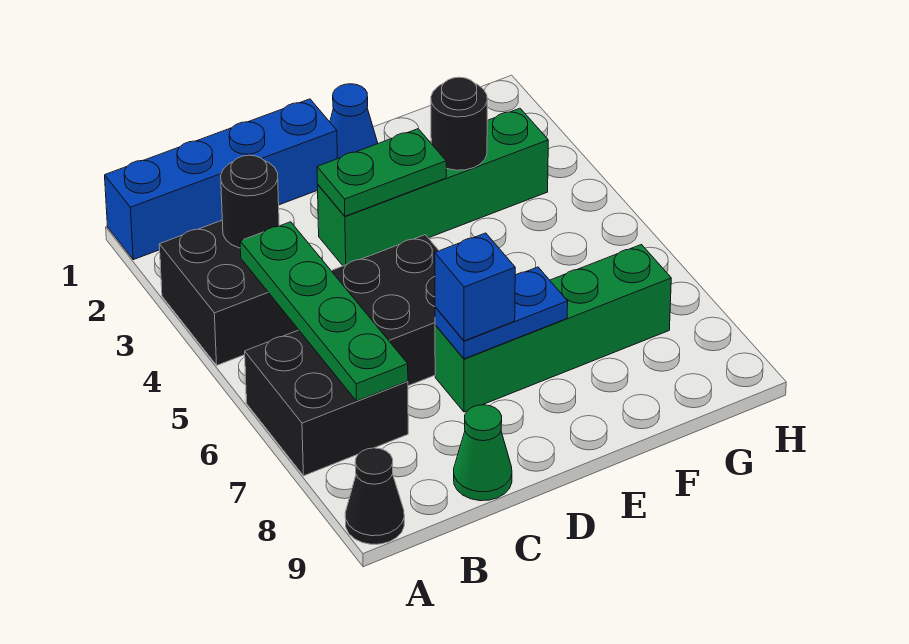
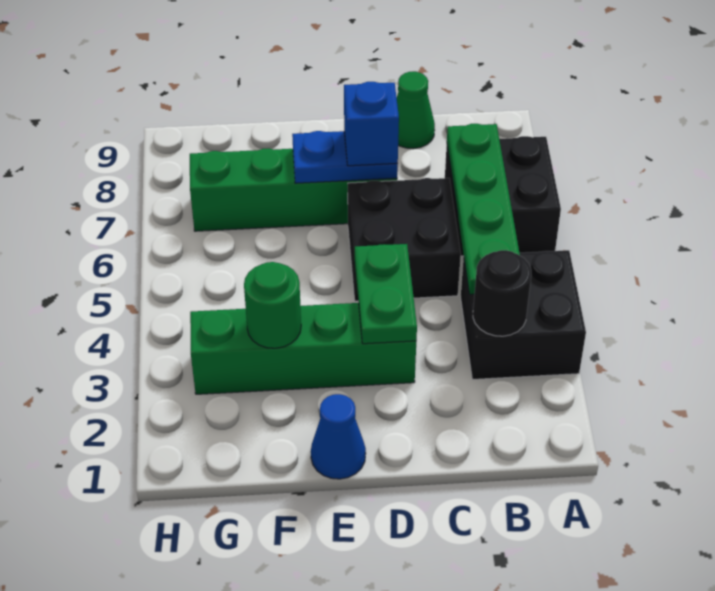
blue 1x4 brick [105,99,337,260] -> none
black 1x1 cone [345,448,404,544] -> none
green 1x2 plate [317,129,446,216] -> green 1x2 plate turned to [355,244,417,344]
black 1x1 round brick [431,77,487,170] -> green 1x1 round brick [244,262,301,348]

